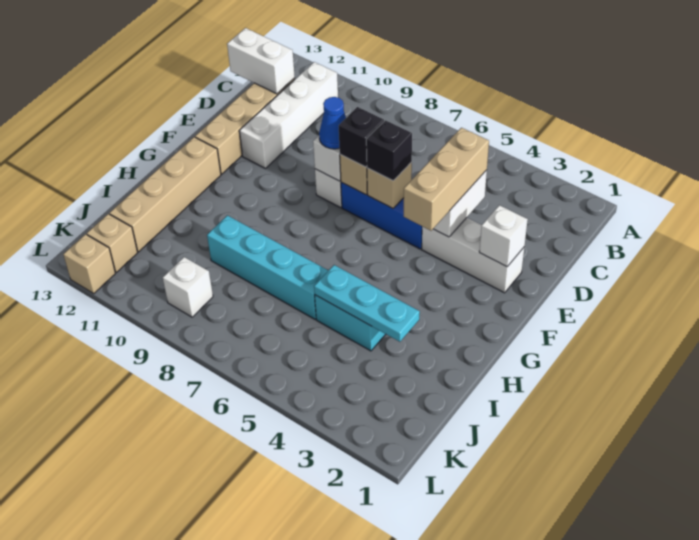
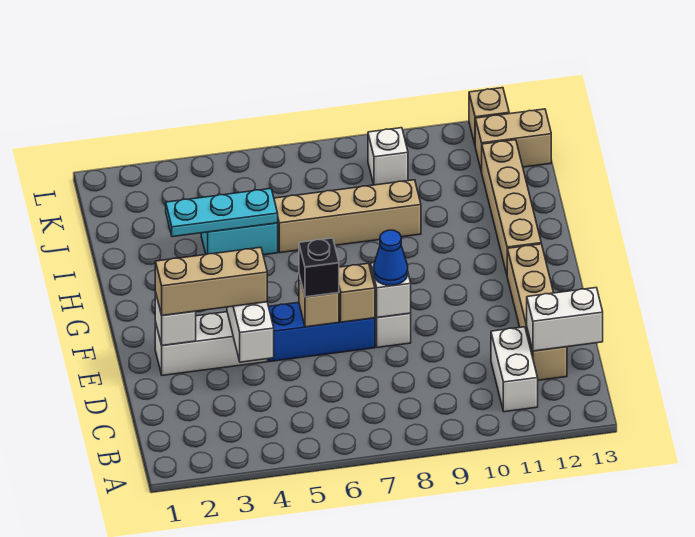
white 1x4 brick [240,62,338,168] -> white 1x2 brick [491,327,538,412]
tan 1x3 brick [404,128,489,231] -> tan 1x3 brick turned to [155,247,267,316]
black 1x1 brick [339,107,384,167] -> none
cyan 1x4 brick [207,215,329,319] -> tan 1x4 brick [274,180,421,253]
tan 1x1 brick [87,214,137,272] -> tan 1x2 brick [475,109,551,172]

